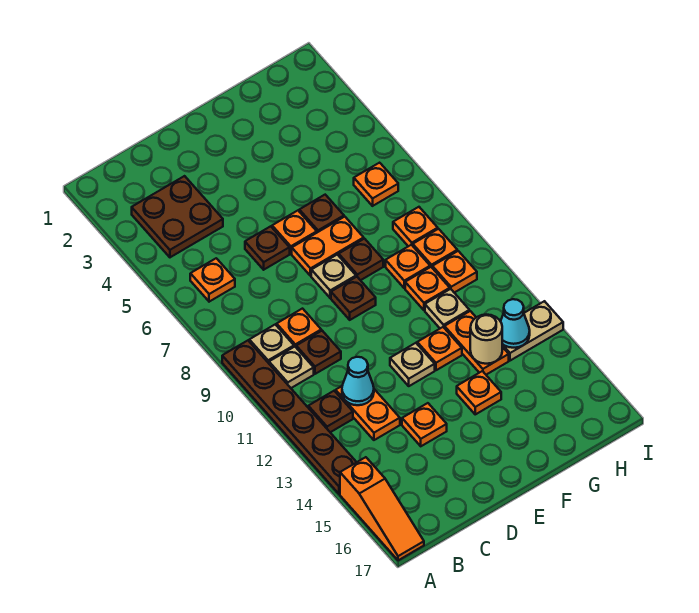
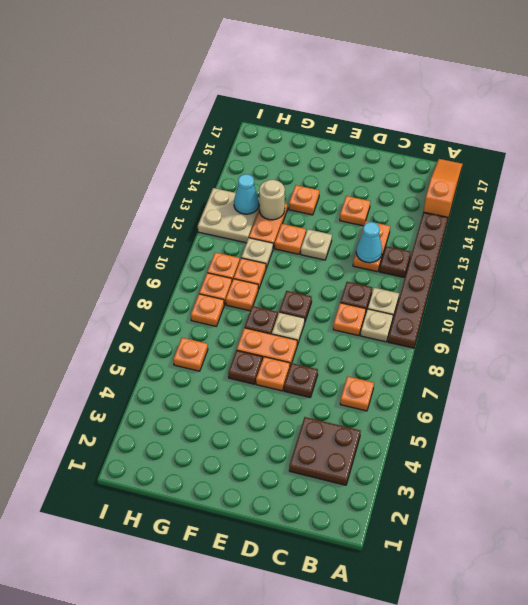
tan 1x2 plate [502,301,563,361] -> tan 2x2 plate [198,188,259,243]

